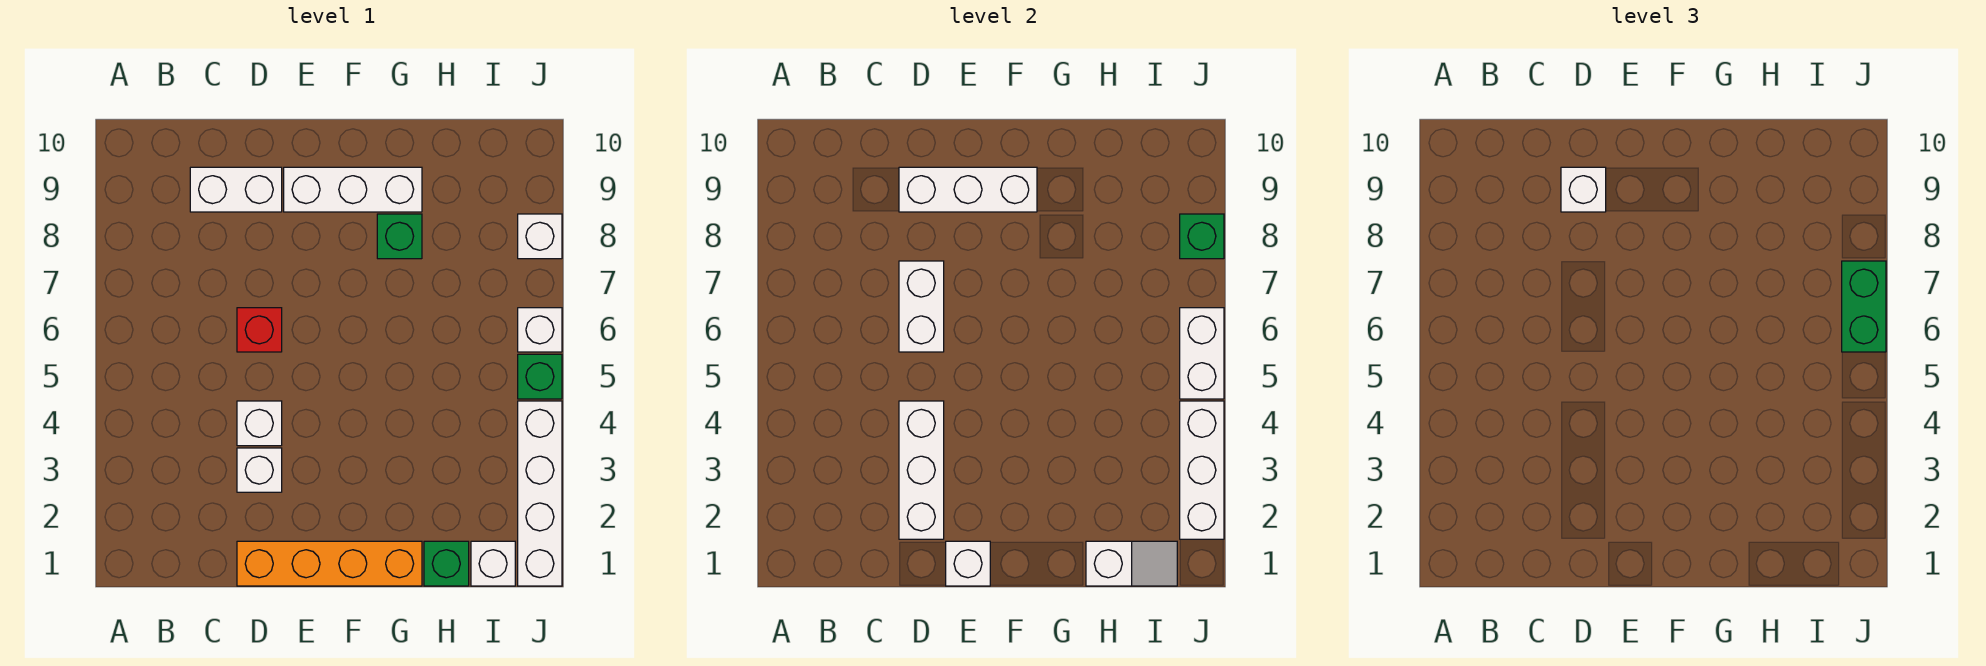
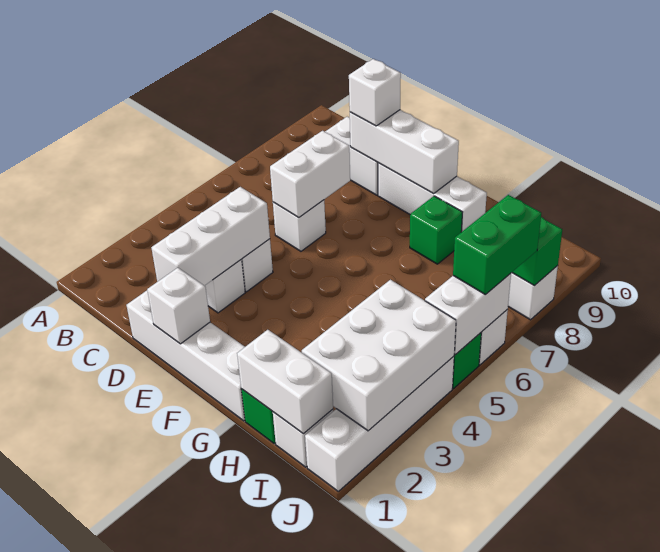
orange 1x4 brick [237,541,422,586] -> white 1x4 brick [126,291,245,421]
red 1x1 brick [237,308,282,352] -> white 1x1 brick [273,200,326,251]
white 1x2 slope [1086,541,1177,586] -> white 1x2 brick [237,330,333,433]
white 1x3 brick [1180,401,1224,539] -> white 2x3 brick [302,280,456,431]

